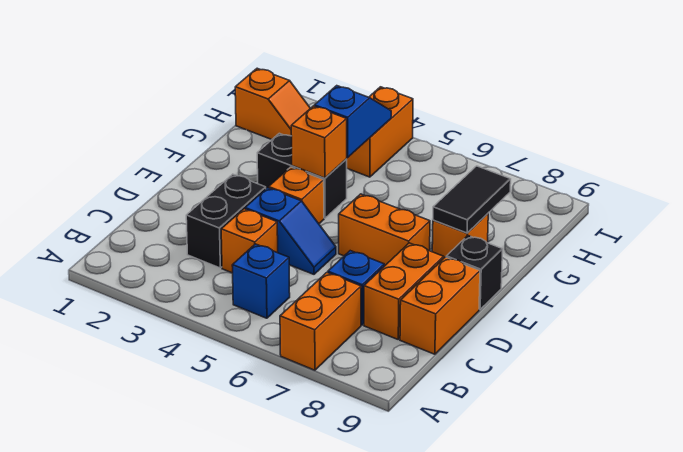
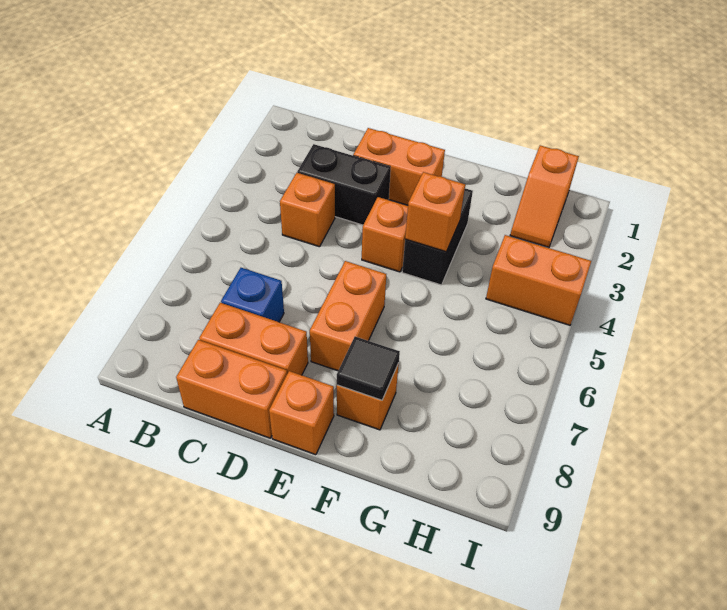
orange 1x2 brick [280,273,361,370] -> orange 1x2 brick moved to [353,128,445,205]
blue 1x1 brick [232,244,290,318] -> none
blue 1x2 slope [245,188,336,274] -> none
black 1x1 brick [446,236,502,309] -> orange 1x1 brick [269,371,334,455]
black 1x2 tile [433,166,511,233] -> black 1x1 tile [337,337,400,400]
blue 1x2 slope [314,86,391,158] -> none

